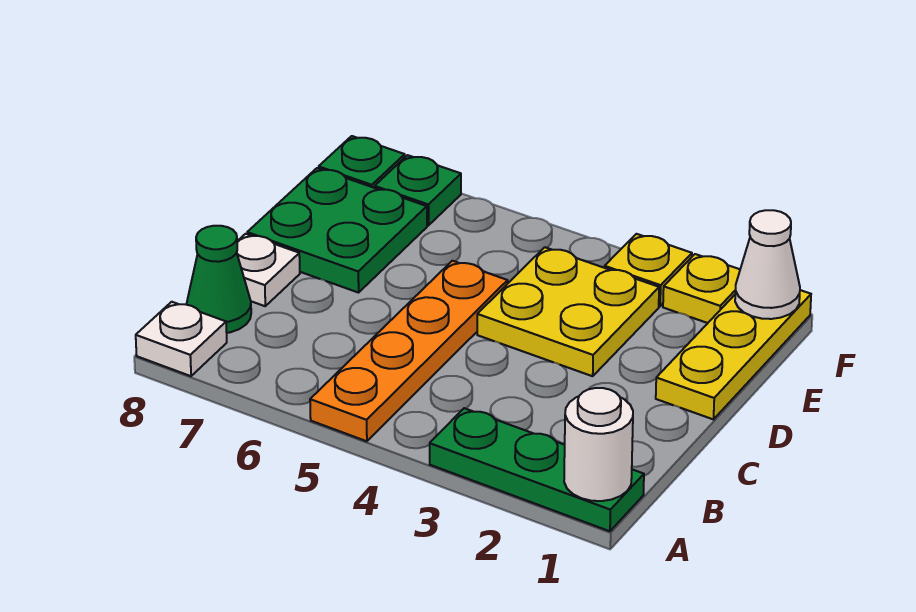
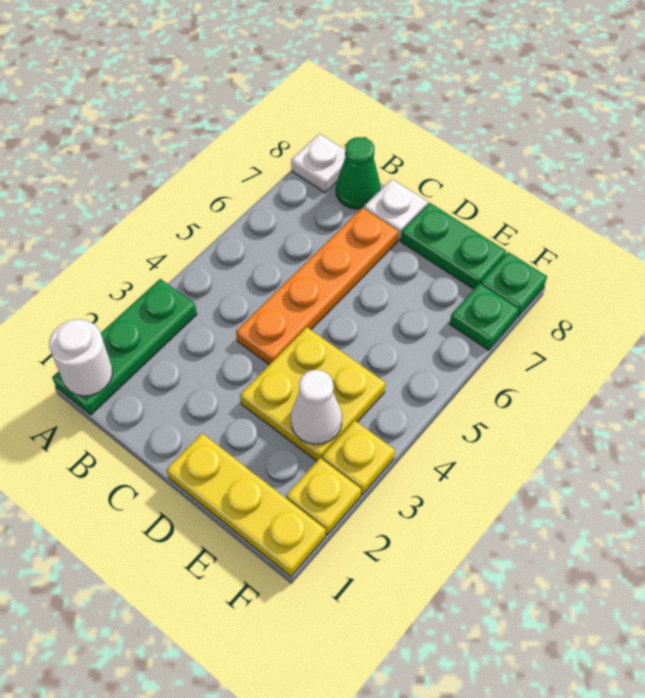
orange 1x4 plate [310,261,508,441] -> orange 1x4 plate turned to [236,208,398,365]
green 2x2 plate [247,168,427,293] -> green 1x2 plate [401,203,506,289]
white 1x1 cone [735,210,800,319] -> white 1x1 cone moved to [291,370,342,444]

